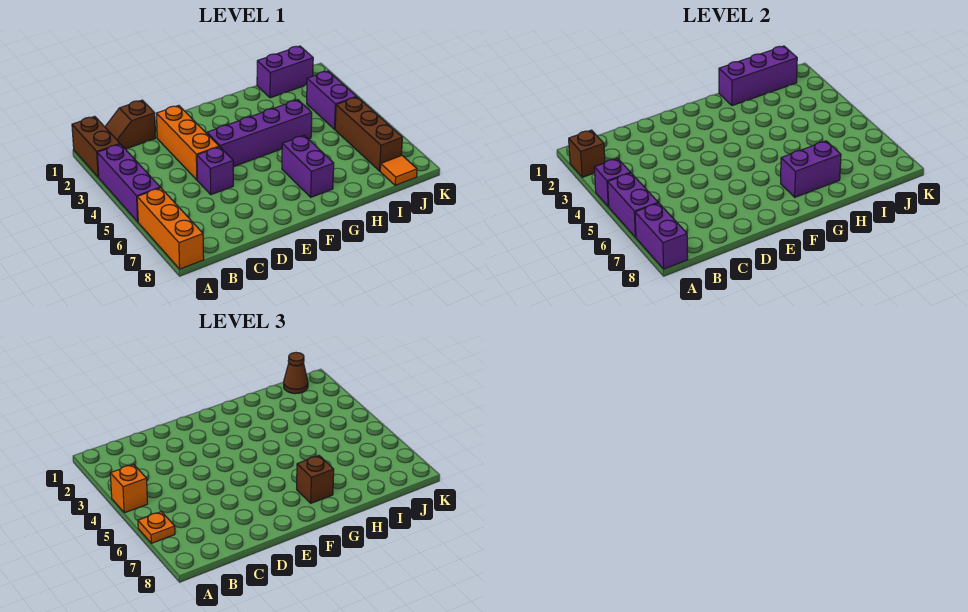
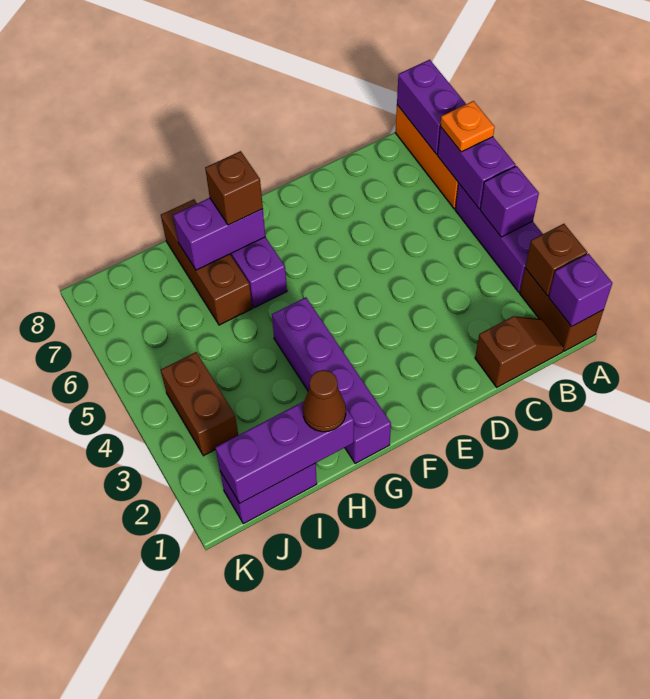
orange 1x1 brick [110,464,148,513] -> none
orange 1x3 brick [156,105,219,180] -> none
purple 1x1 brick [197,147,233,195] -> purple 1x1 brick moved to [549,254,612,327]
purple 1x4 brick [207,100,312,167] -> purple 1x4 brick turned to [272,297,391,463]
brown 1x1 cone [284,353,308,394] -> brown 1x1 cone moved to [303,370,346,432]
purple 1x2 brick [307,71,357,129] -> brown 1x2 brick [161,352,238,456]
brown 1x3 brick [335,97,402,171] -> brown 1x3 brick moved to [161,199,252,325]
orange 1x1 tile [380,155,417,185] -> none

